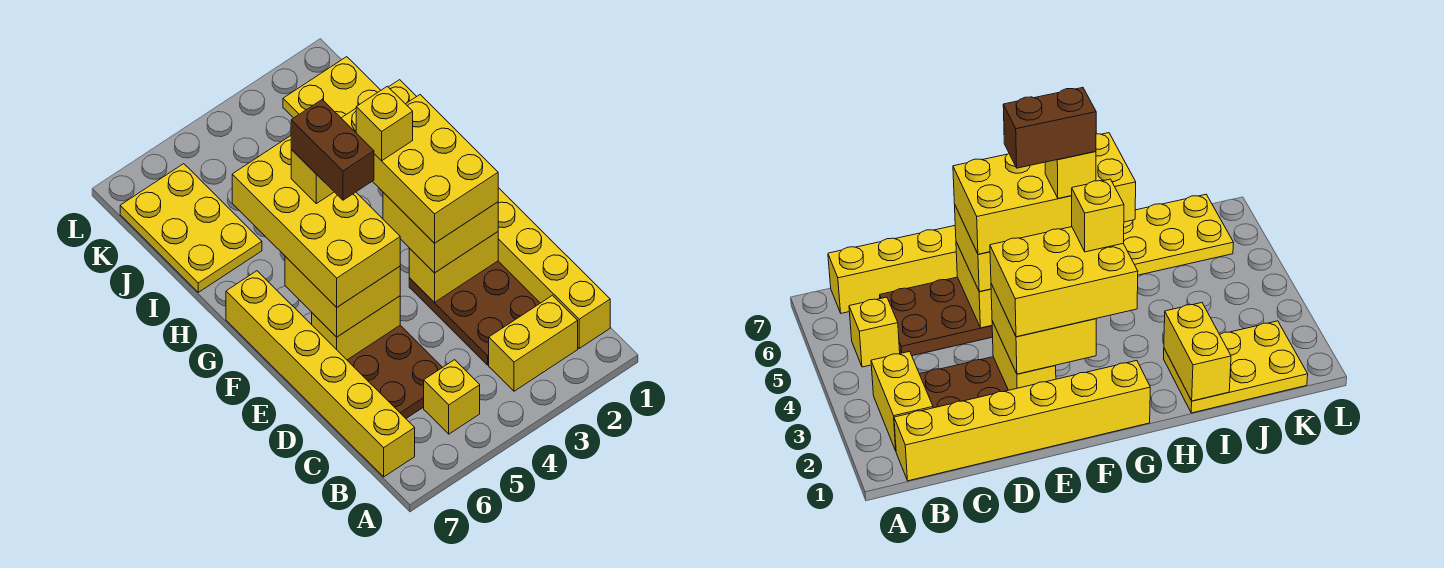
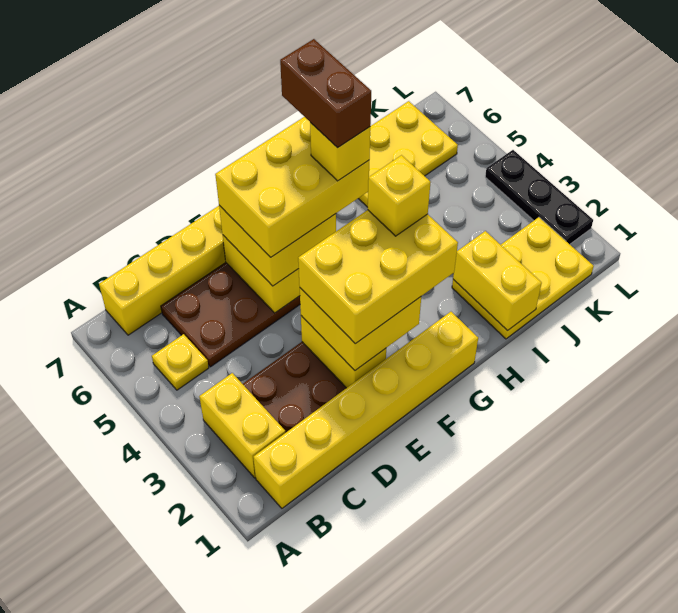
yellow 1x1 brick [424,360,480,434] -> yellow 1x1 plate [152,334,209,390]
yellow 2x4 brick [232,136,400,307] -> yellow 2x3 brick [215,117,369,257]
brown 1x2 brick [291,100,374,200] -> brown 1x2 brick turned to [280,39,371,148]
none -> black 1x3 plate [485,150,593,244]

